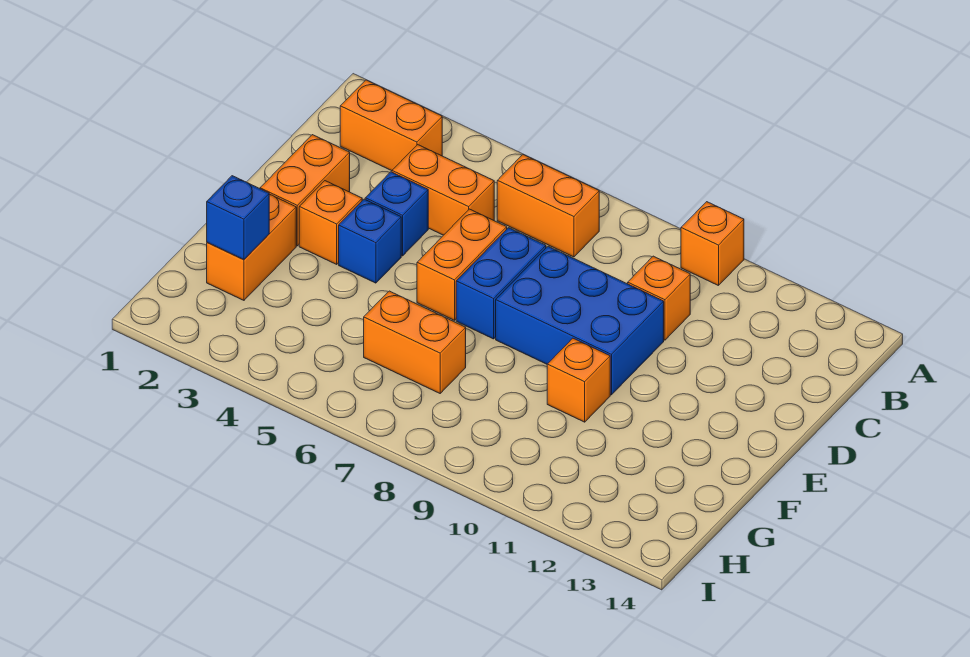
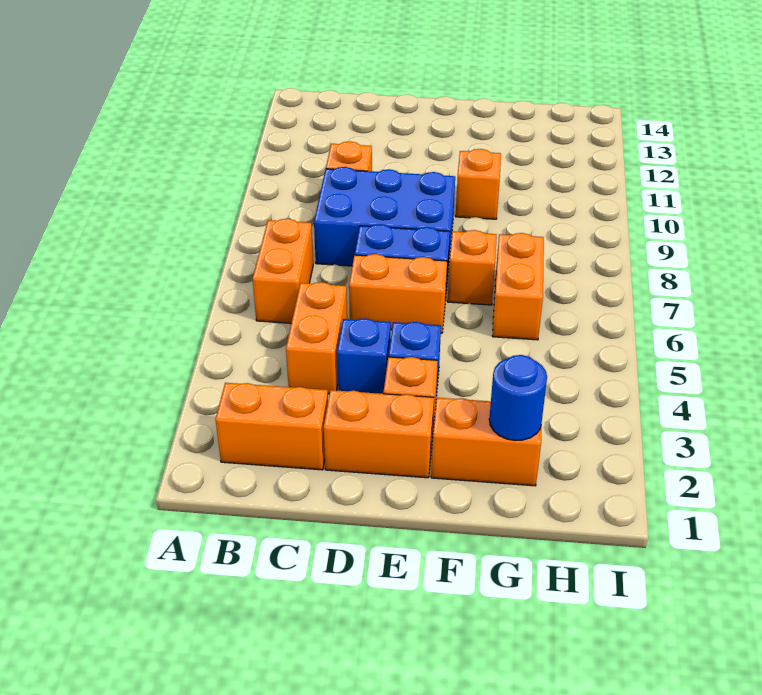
orange 1x1 brick [681,202,744,286] -> orange 1x1 brick moved to [448,230,497,305]
orange 1x2 brick [340,80,442,171] -> orange 1x2 brick turned to [216,383,328,470]
blue 2x3 brick [496,246,664,395] -> blue 2x3 brick turned to [314,167,455,269]
blue 1x1 brick [207,176,270,260] -> blue 1x1 round brick [489,355,547,440]

